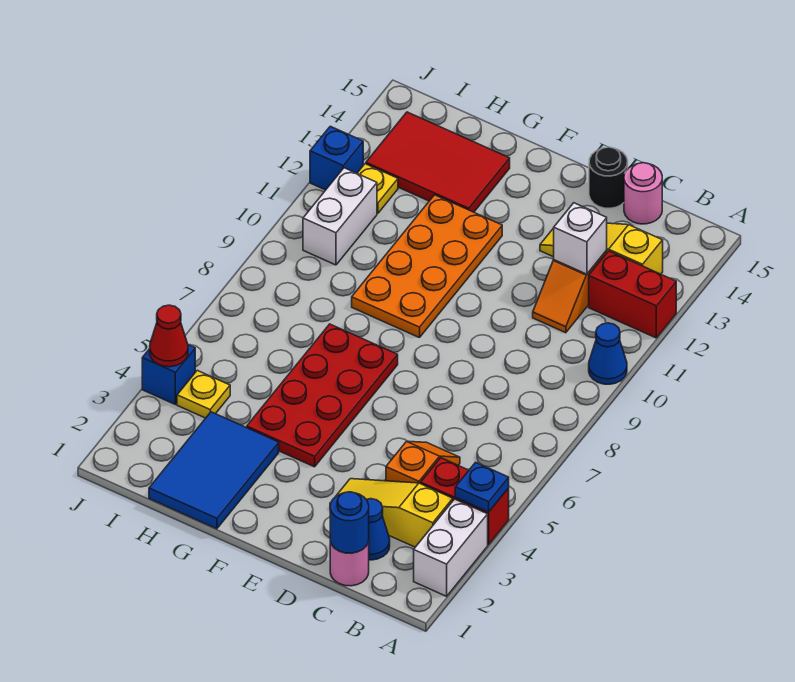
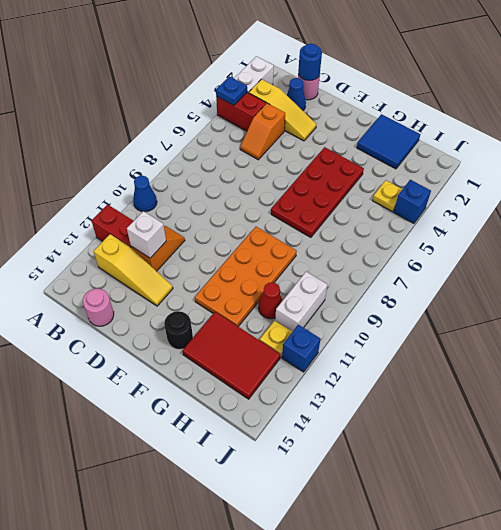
black 1x1 round brick [589,147,628,208] -> black 1x1 round brick moved to [164,311,193,349]
blue 2x3 tile [149,412,279,529] -> blue 2x2 tile [357,114,420,169]
red 1x1 cone [150,305,188,367] -> red 1x1 cone moved to [258,282,283,319]

